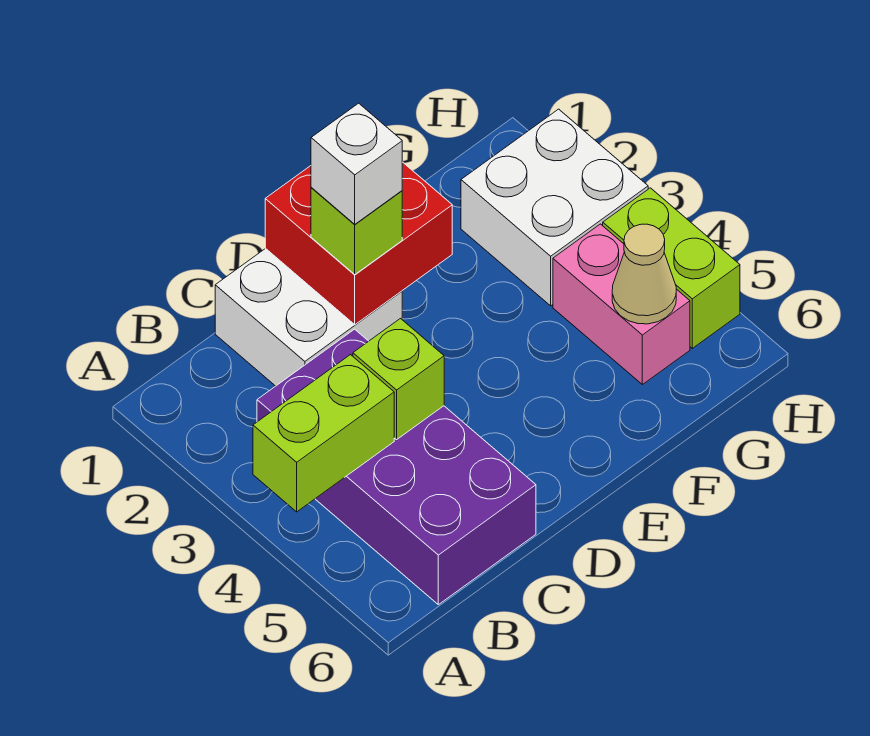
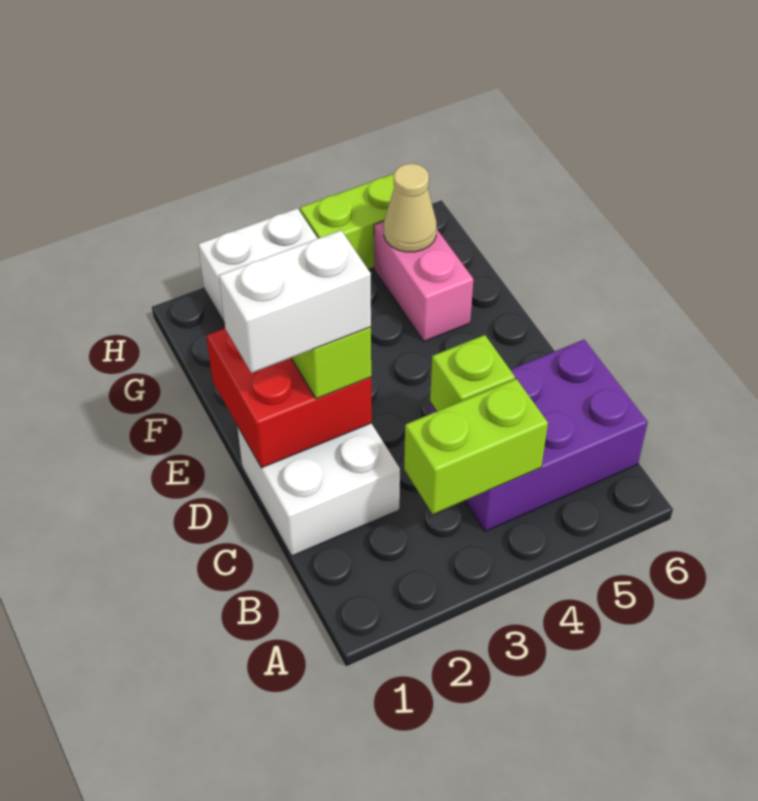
lime 1x2 brick [253,355,394,512] -> lime 1x2 brick turned to [404,379,548,514]
purple 2x4 brick [257,329,536,605] -> purple 2x3 brick [430,340,648,531]
white 1x1 brick [311,103,402,224] -> white 1x2 brick [219,230,371,373]
pink 1x2 brick [553,224,690,384] -> pink 1x2 brick turned to [374,221,473,341]

